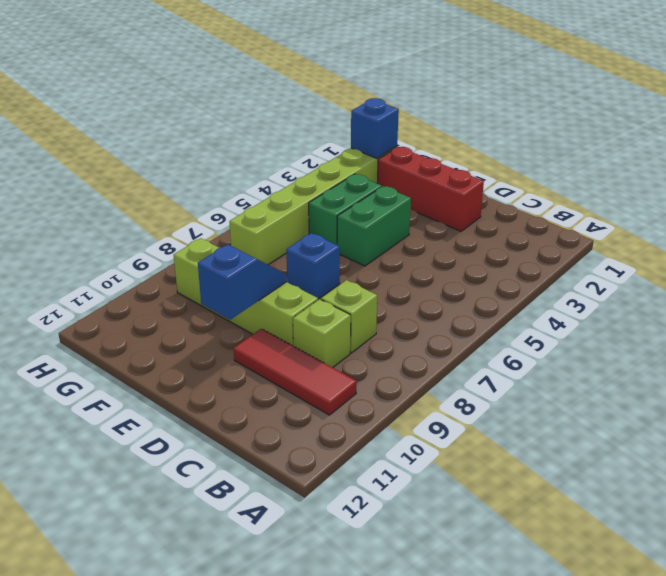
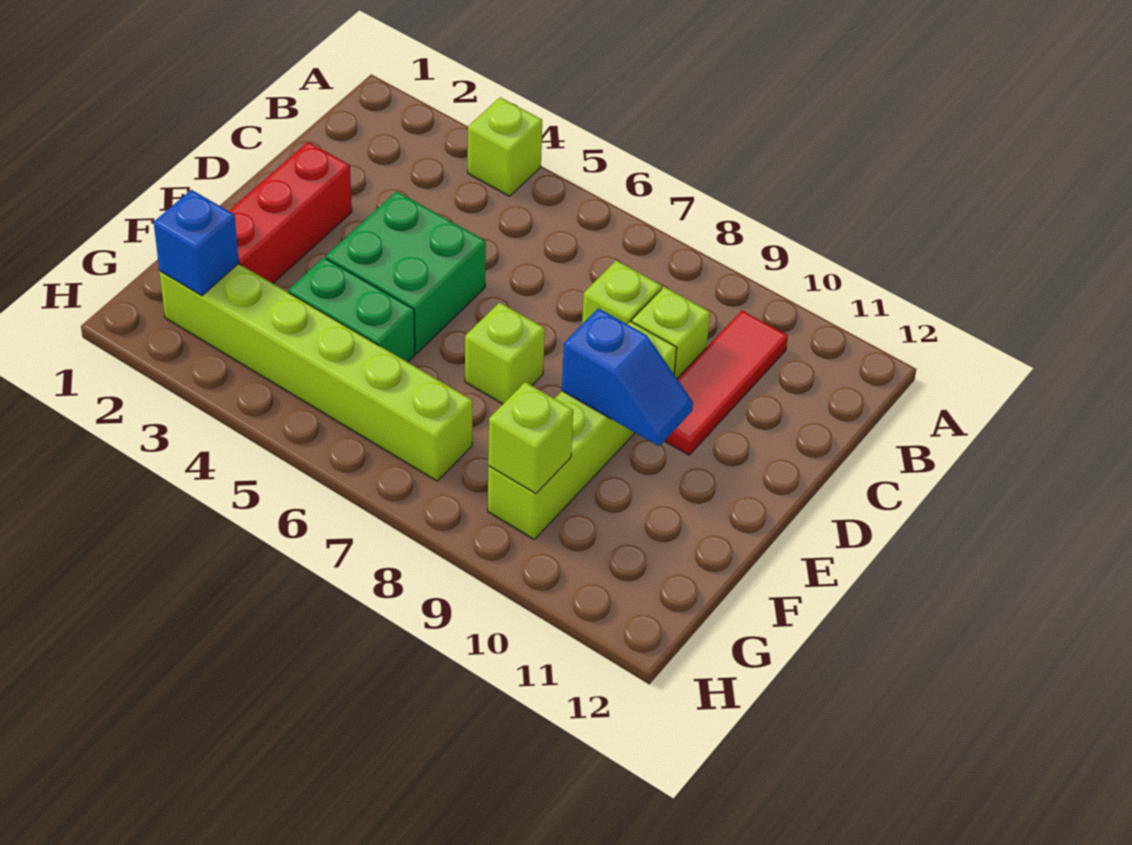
none -> lime 1x1 brick [468,97,542,196]
green 1x2 brick [337,186,411,266] -> green 2x2 brick [326,191,486,354]
blue 1x1 brick [286,233,340,299] -> lime 1x1 brick [465,303,545,404]
blue 1x2 slope [198,244,287,320] -> blue 1x2 slope turned to [562,308,693,446]
none -> lime 1x1 brick [488,382,573,494]

